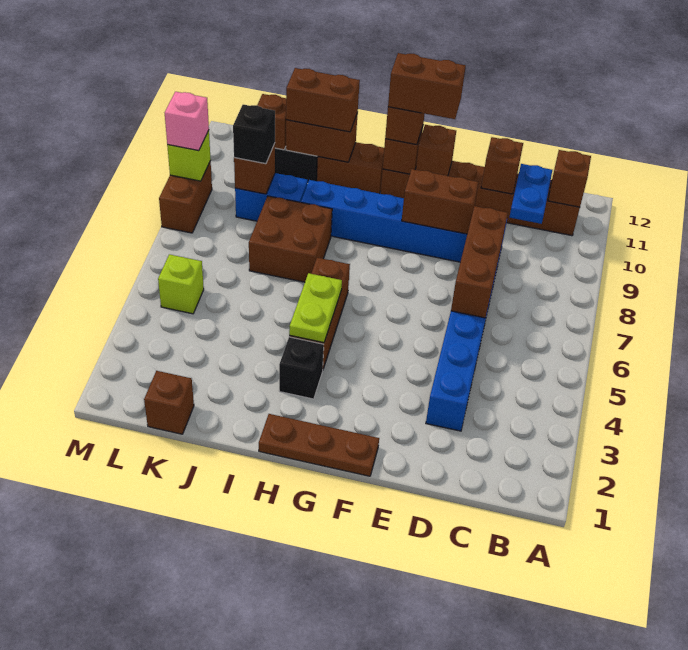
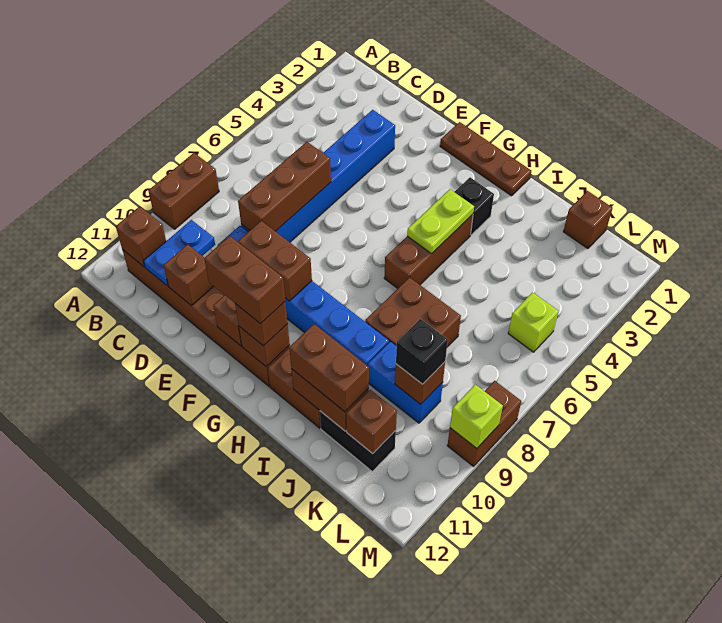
none -> brown 1x2 brick [148,153,219,229]
pink 1x1 brick [165,92,209,151] -> none

